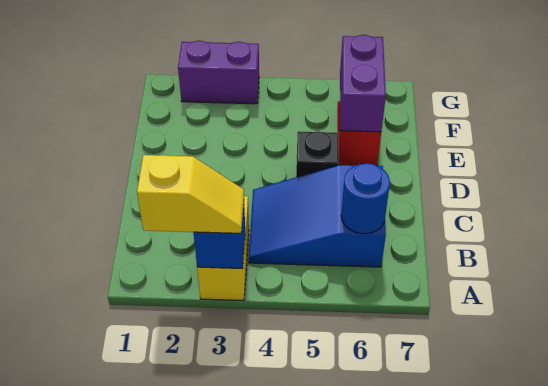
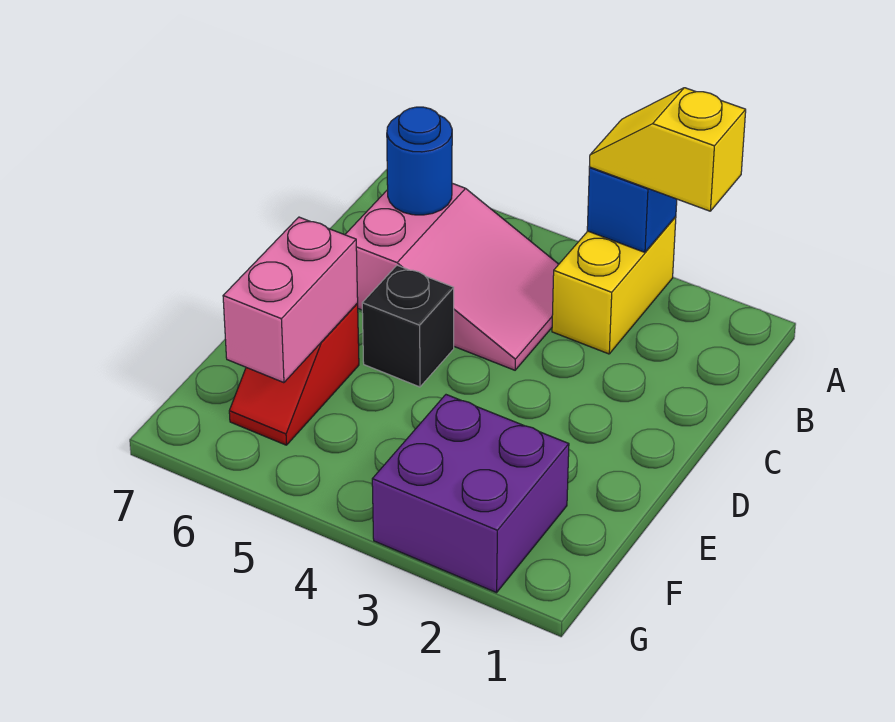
blue 2x3 slope [249,165,386,267] -> pink 2x3 slope [345,183,559,370]
purple 1x2 brick [340,35,386,132] -> pink 1x2 brick [223,217,358,383]
purple 1x2 brick [178,41,259,104] -> purple 2x2 brick [372,395,569,593]

